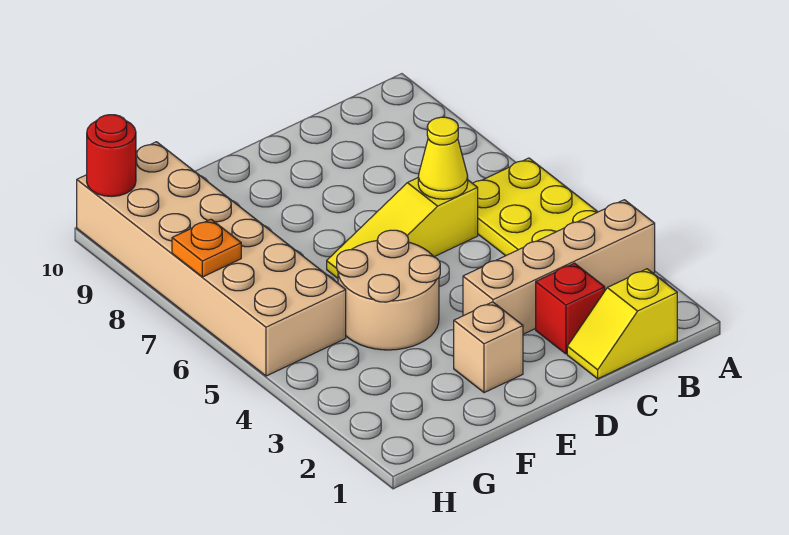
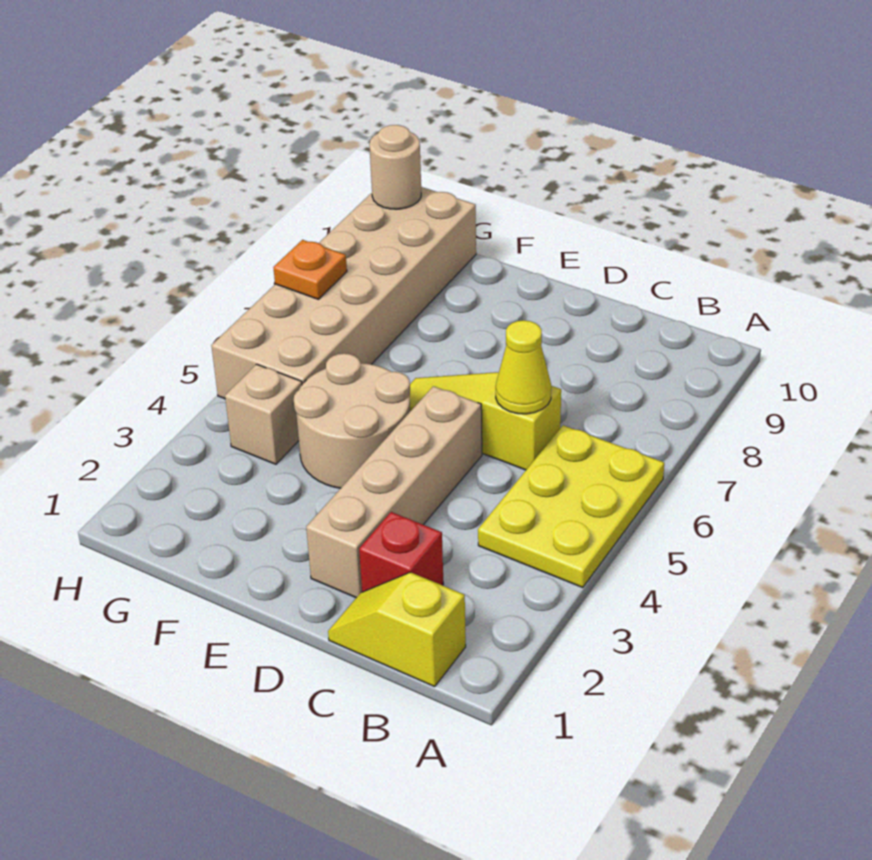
tan 1x4 brick [463,200,655,334] -> tan 1x4 brick turned to [306,386,482,598]
tan 1x1 brick [454,302,523,393] -> tan 1x1 brick moved to [225,364,302,464]
red 1x1 round brick [87,115,136,196] -> tan 1x1 round brick [369,125,421,209]

